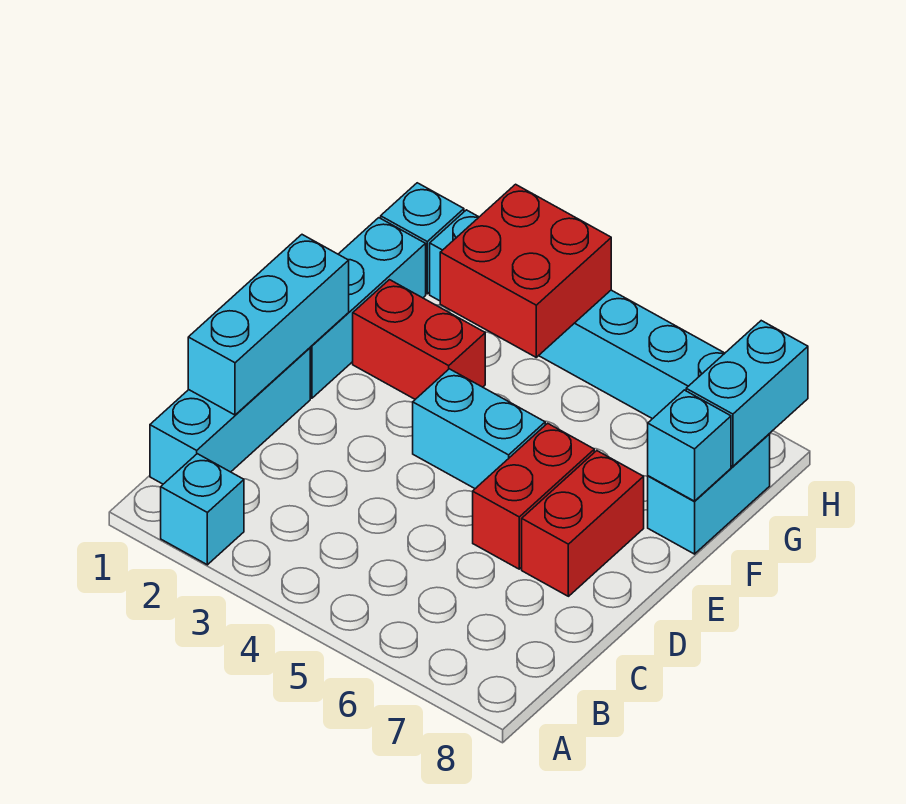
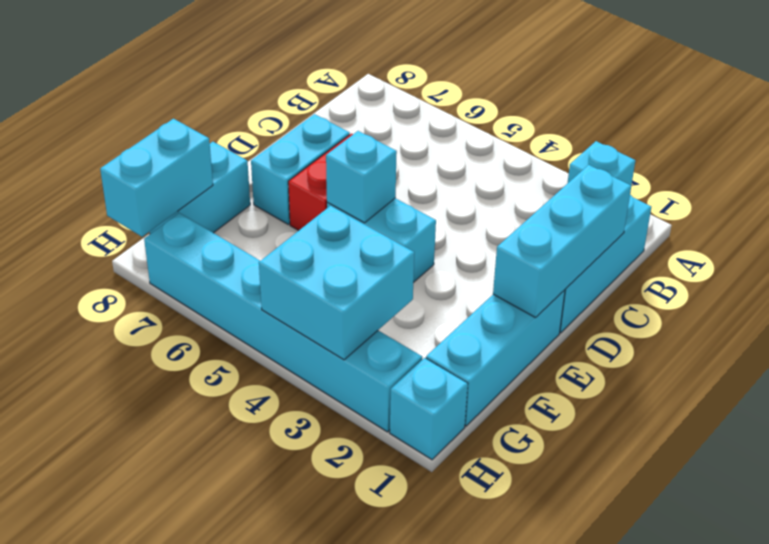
red 1x2 brick [522,451,644,596] -> cyan 1x2 brick [251,114,350,224]
red 1x2 brick [353,280,485,399] -> none
cyan 1x1 brick [648,390,731,501] -> cyan 1x1 brick moved to [326,131,397,223]
red 2x2 brick [440,184,611,357] -> cyan 2x2 brick [259,206,414,360]

